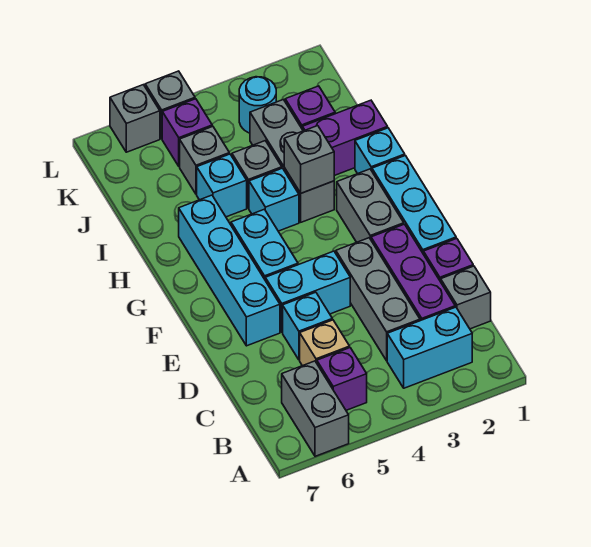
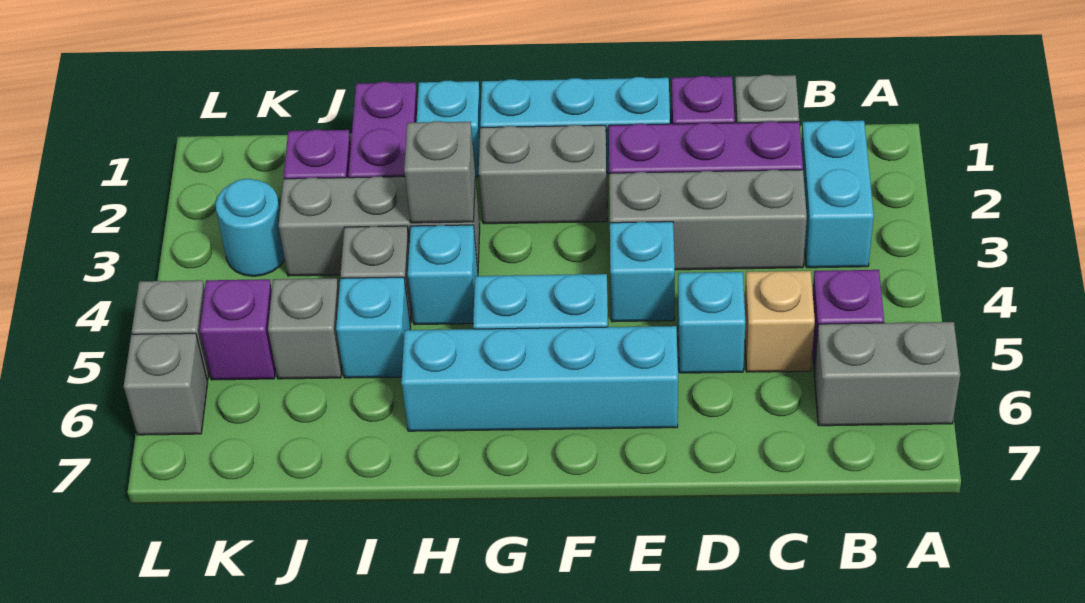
cyan 1x2 brick [265,251,350,332] -> cyan 1x1 brick [610,222,675,322]

